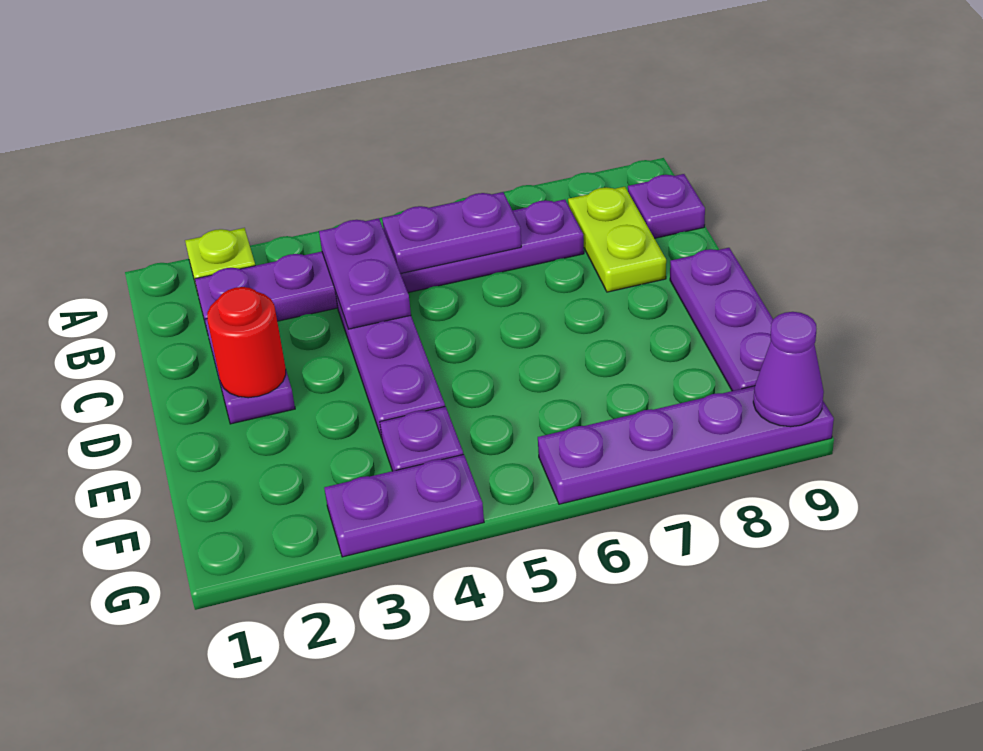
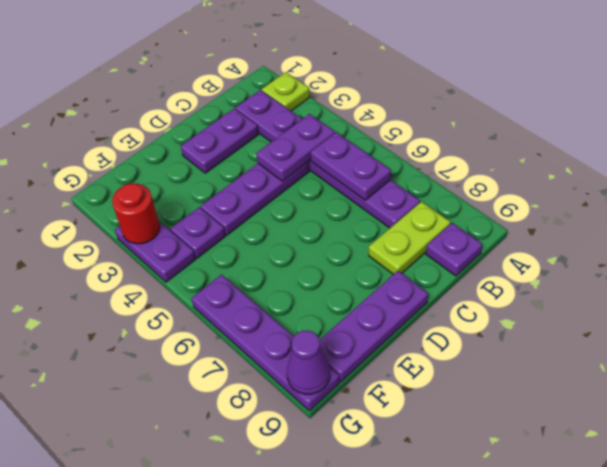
red 1x1 round brick [207,287,286,398] -> red 1x1 round brick moved to [112,184,160,244]

